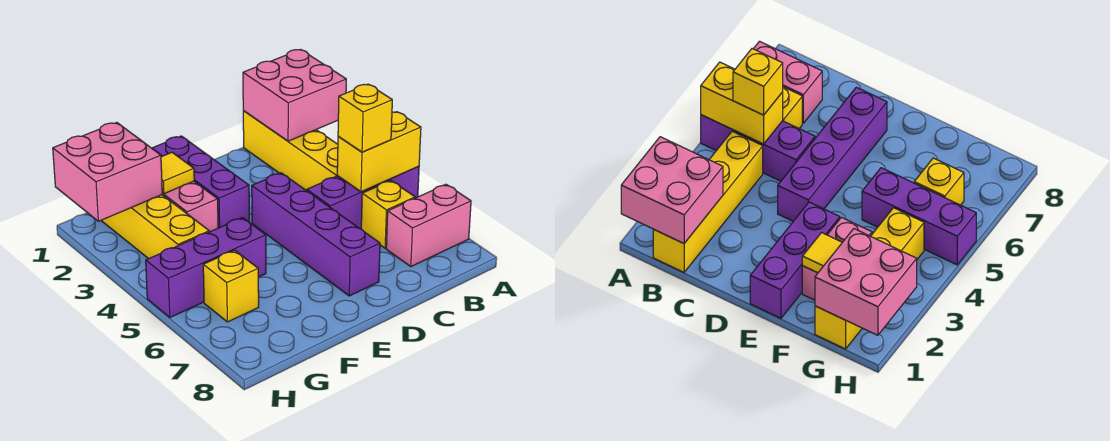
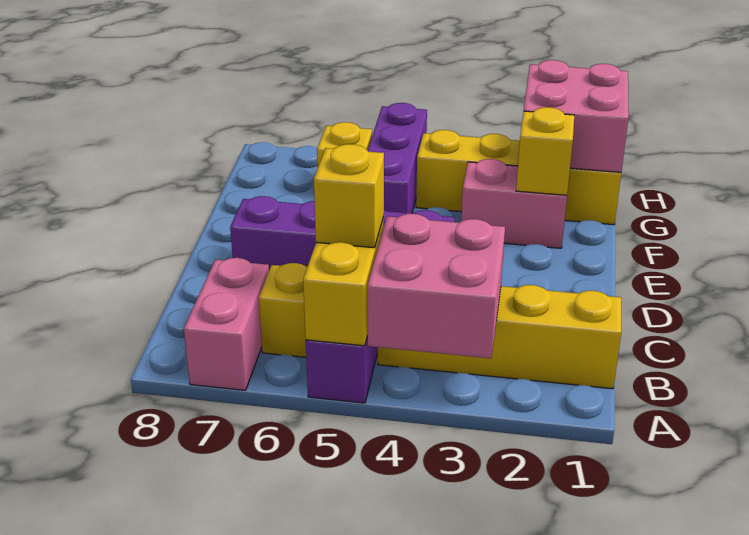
pink 2x2 brick [243,50,346,141] -> pink 2x2 brick moved to [368,214,505,358]
purple 1x3 brick [152,136,249,228] -> none
yellow 1x1 tile [161,152,194,194] -> yellow 1x1 brick [516,107,574,195]

